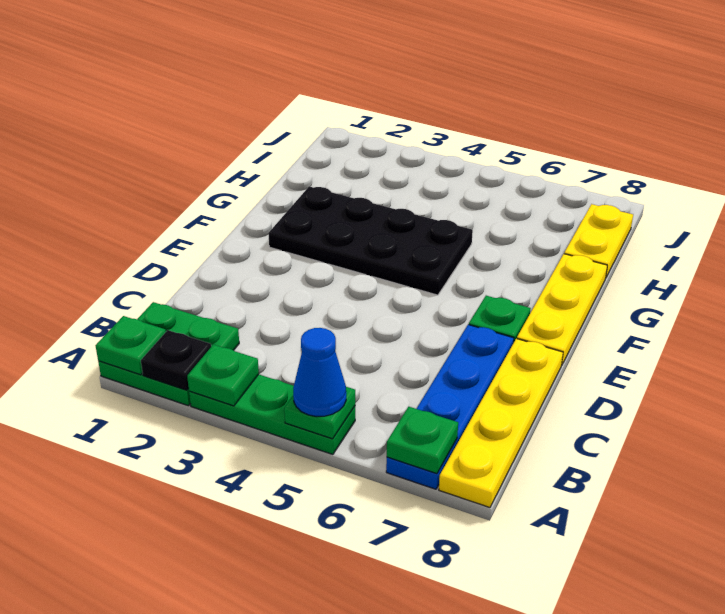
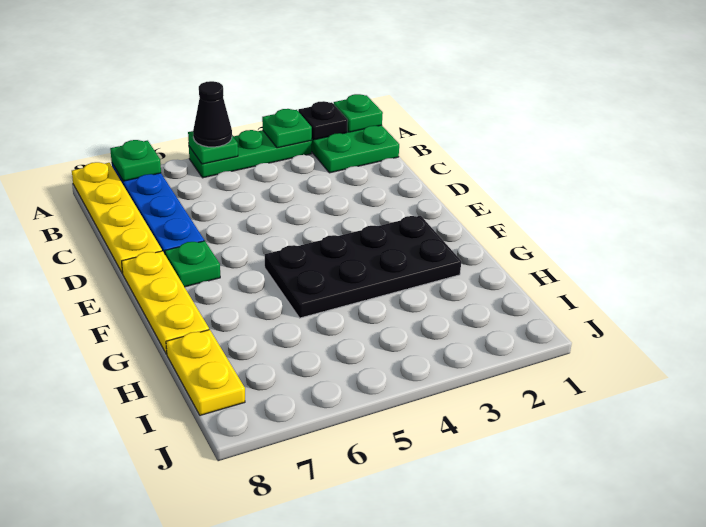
blue 1x1 cone [293,328,346,417] -> black 1x1 cone [193,81,232,147]

